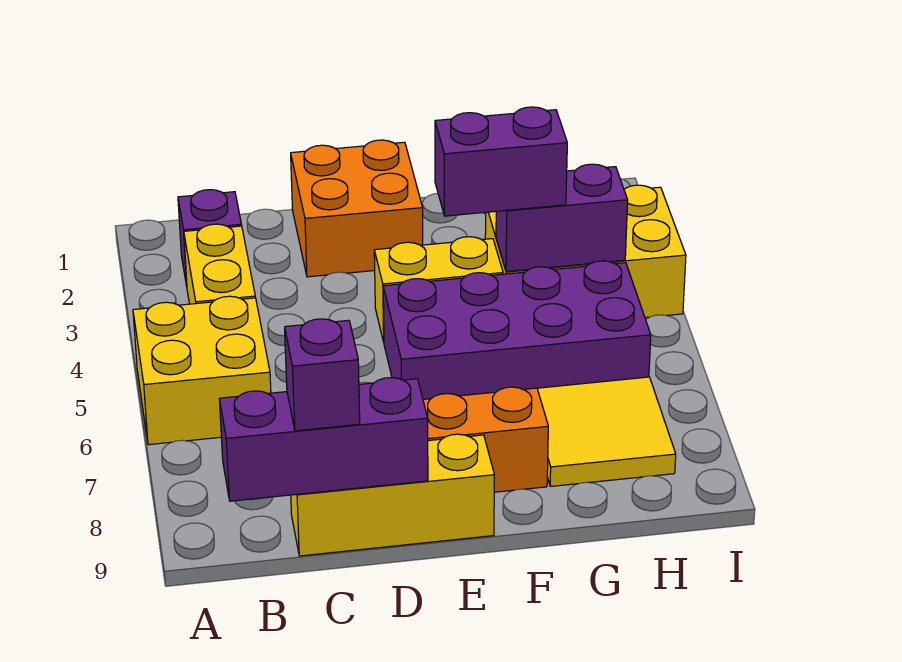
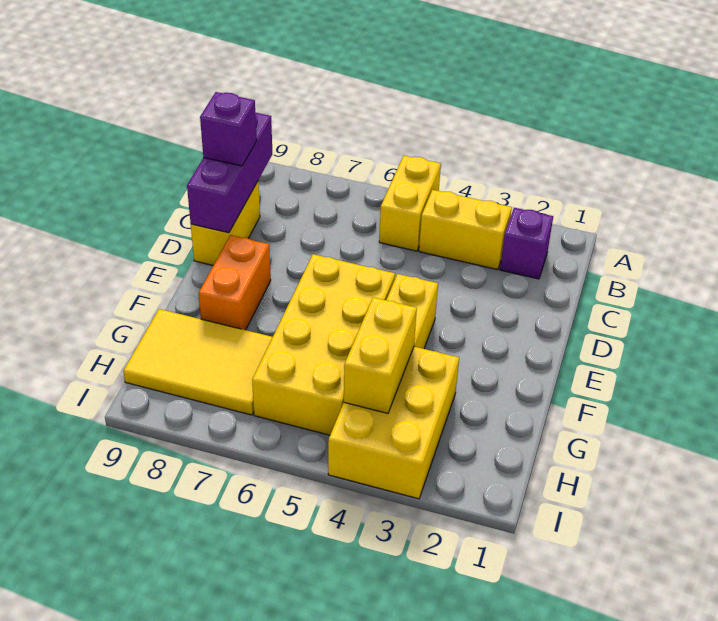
yellow 2x2 brick [133,296,271,445] -> yellow 1x2 brick [379,156,441,251]
yellow 1x3 brick [291,434,494,556] -> yellow 1x2 brick [191,182,260,265]
orange 2x2 brick [291,140,423,277] -> none
purple 2x4 brick [383,261,651,399] -> yellow 2x4 brick [252,254,395,435]
purple 1x2 brick [435,107,567,216] -> none
purple 1x2 brick [496,164,628,272] -> yellow 1x2 brick [344,297,417,413]
yellow 2x2 tile [537,377,676,486] -> yellow 2x3 tile [123,309,272,415]

